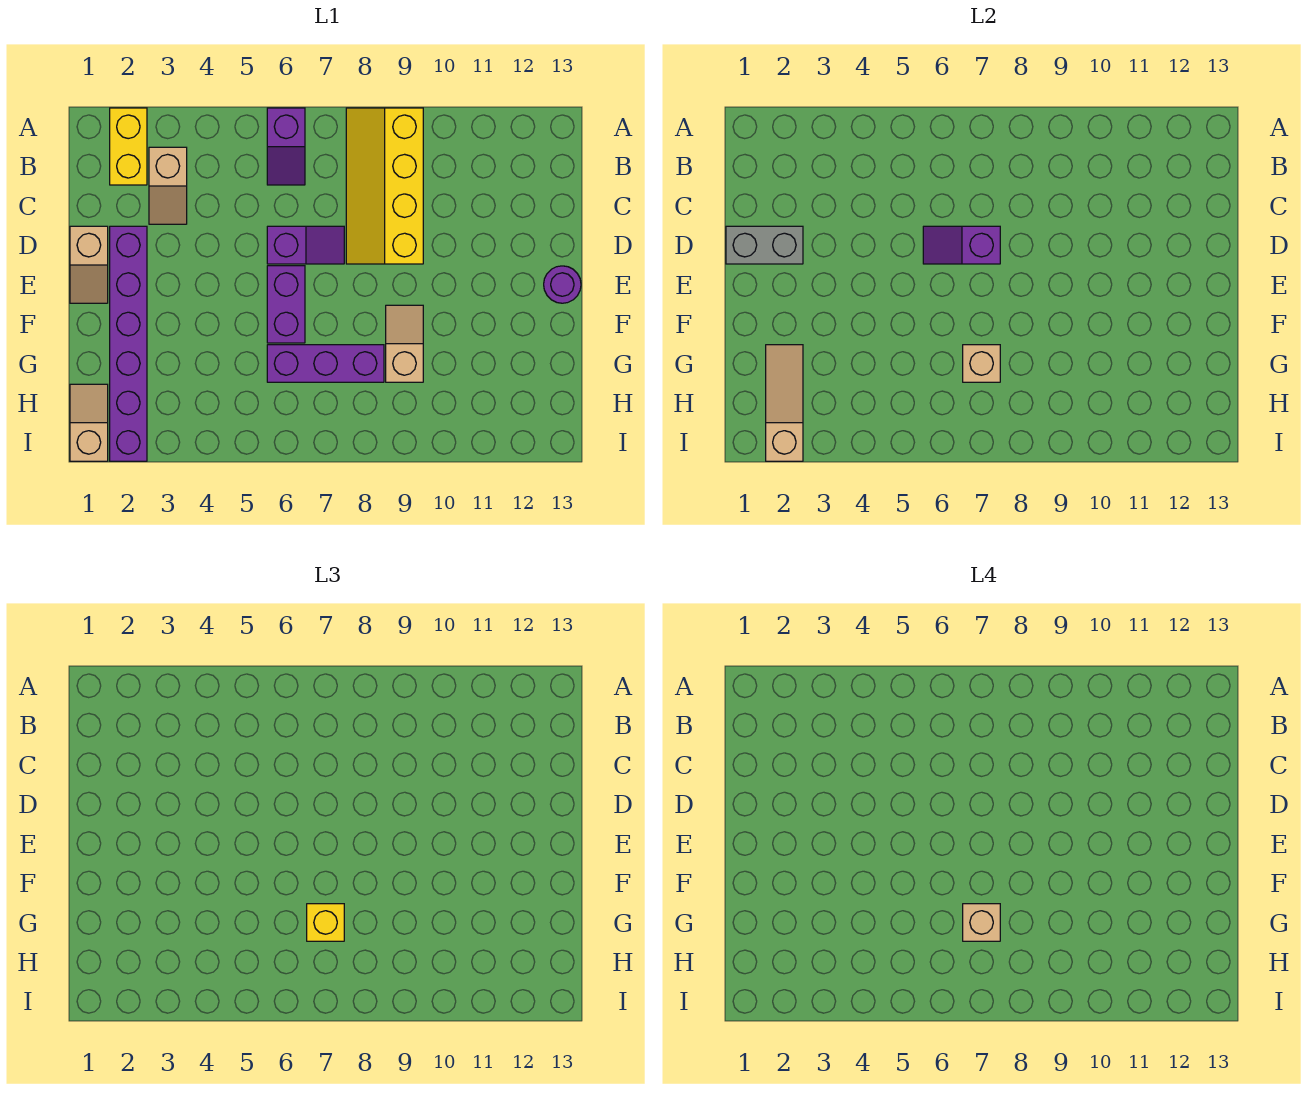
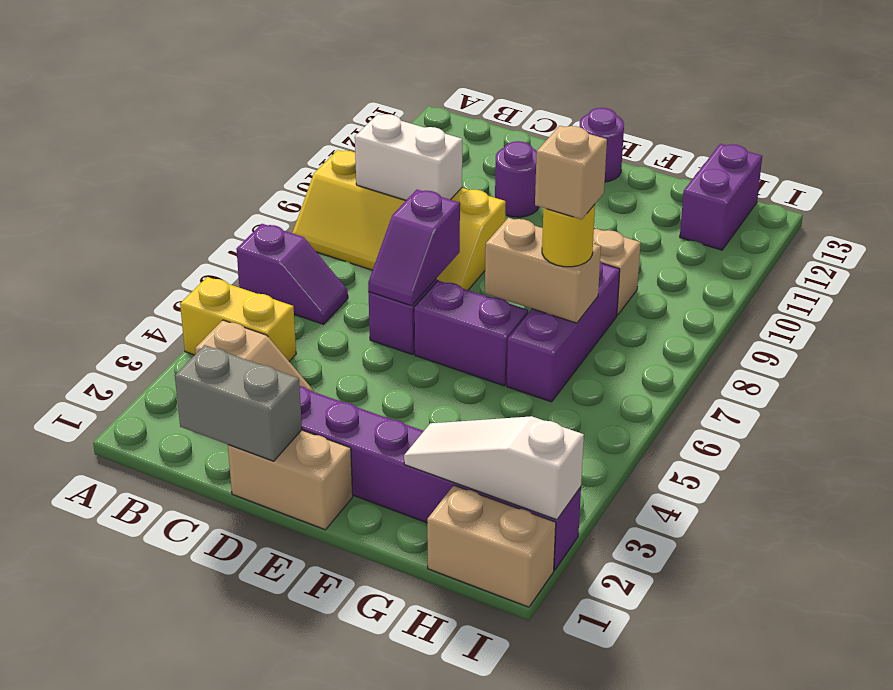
yellow 1x2 brick [110,108,147,185] -> yellow 1x2 brick moved to [180,277,296,361]
none -> white 1x2 brick [355,114,462,200]
tan 1x2 slope [70,226,108,303] -> tan 1x2 brick [228,430,353,530]
grey 1x2 brick [726,226,803,264] -> grey 1x2 brick turned to [175,345,302,461]
none -> purple 1x1 round brick [495,141,539,217]
tan 1x3 slope [766,345,803,461] -> white 1x3 slope [404,416,584,520]
tan 1x1 brick [963,345,1000,382] -> tan 1x2 brick [485,218,601,323]
yellow 1x1 brick [307,904,344,941] -> yellow 1x1 round brick [542,204,595,267]
tan 1x2 slope [70,384,108,461] -> tan 1x2 brick [427,485,556,607]
none -> purple 1x2 brick [680,144,762,250]

